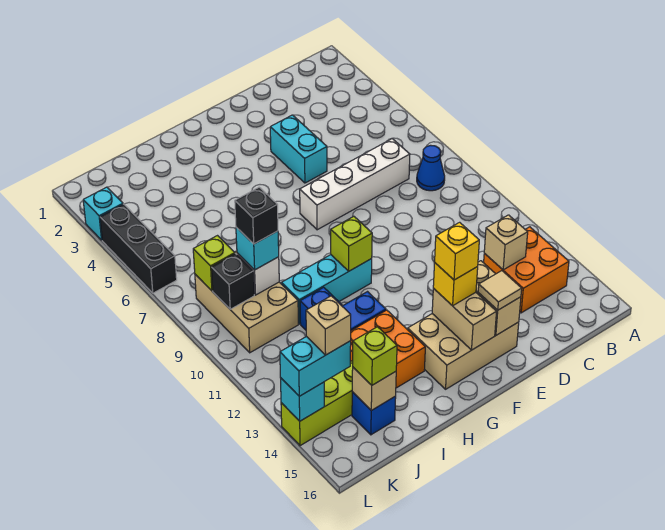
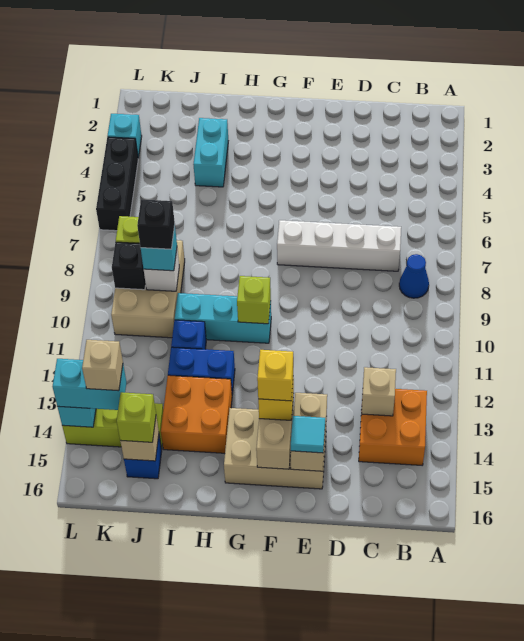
cyan 1x2 brick [270,115,327,183] -> cyan 1x2 brick moved to [193,118,228,187]
tan 1x1 tile [478,271,522,310] -> cyan 1x1 tile [291,416,325,453]

